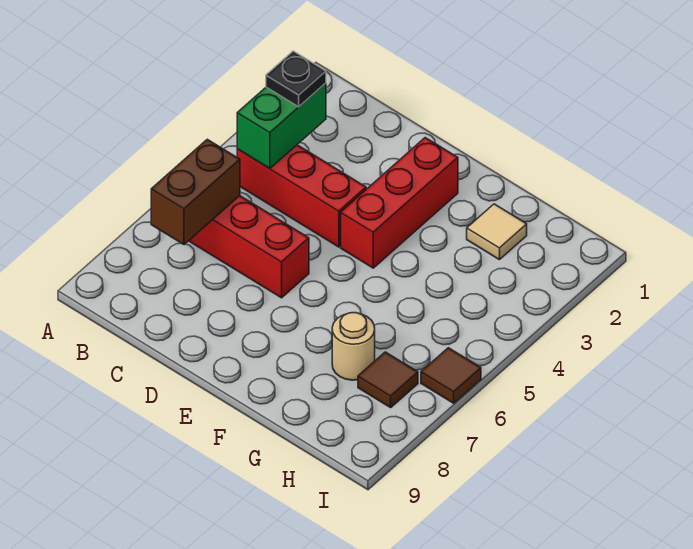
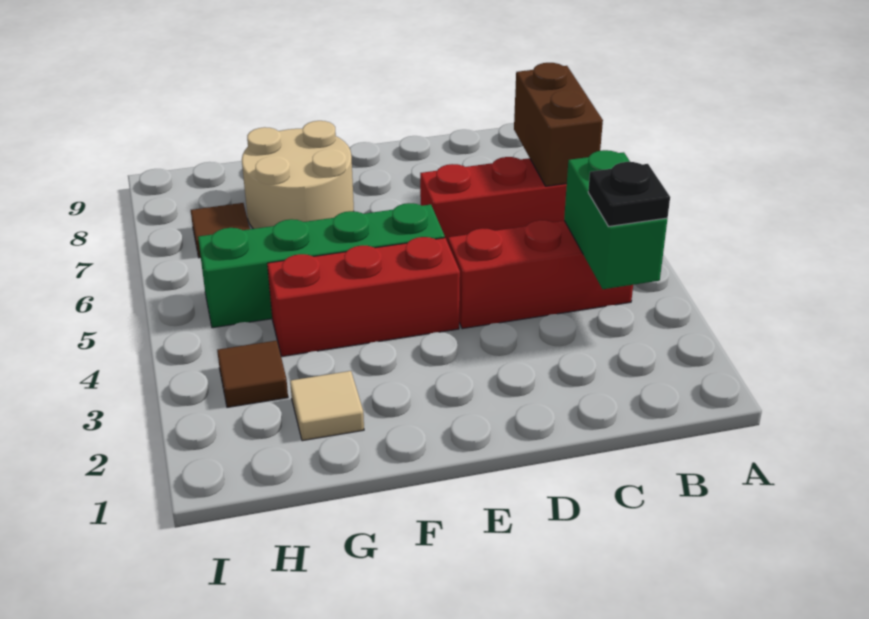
red 1x3 brick [341,138,458,268] -> red 1x3 brick turned to [267,237,460,357]
none -> green 1x4 brick [198,203,445,328]
tan 1x1 round brick [332,313,375,380] -> tan 2x2 round brick [242,121,354,229]
brown 1x1 tile [421,348,481,403] -> brown 1x1 tile moved to [217,341,288,407]

